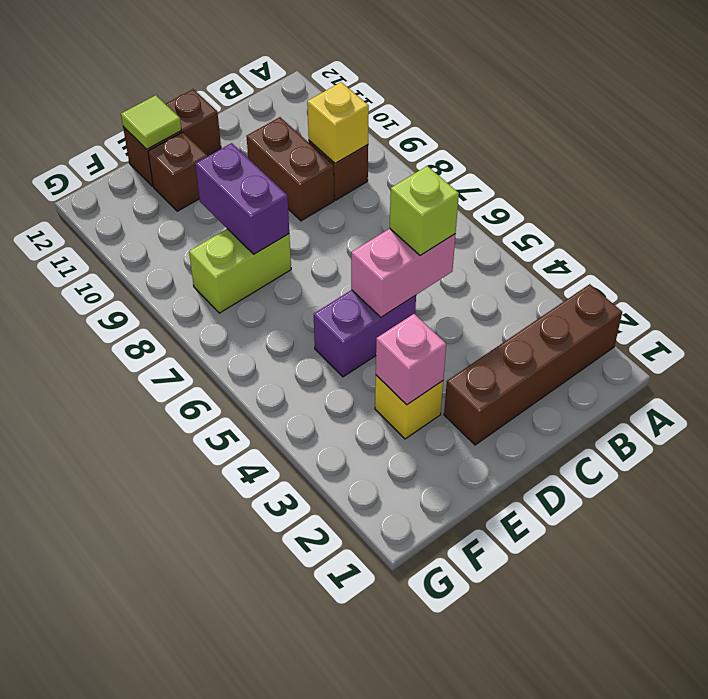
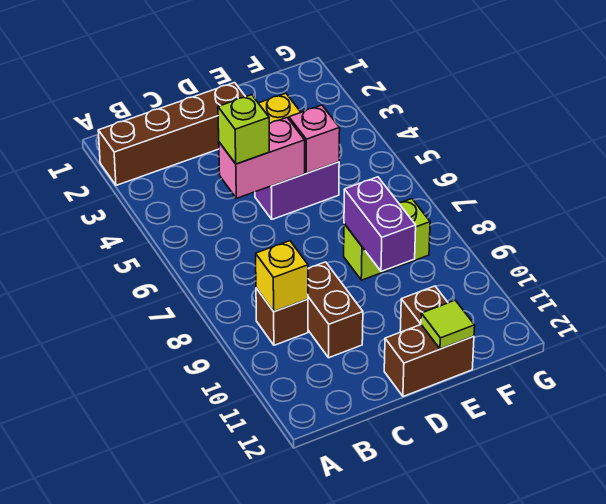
pink 1x1 brick [376,314,446,405] -> pink 1x1 brick moved to [289,105,340,173]

